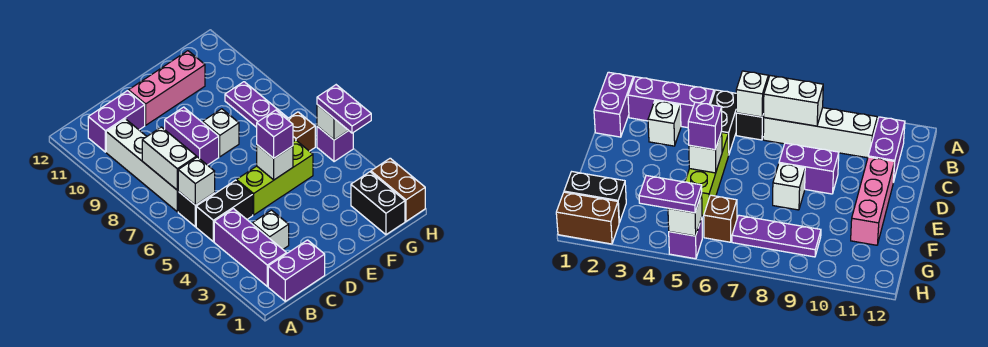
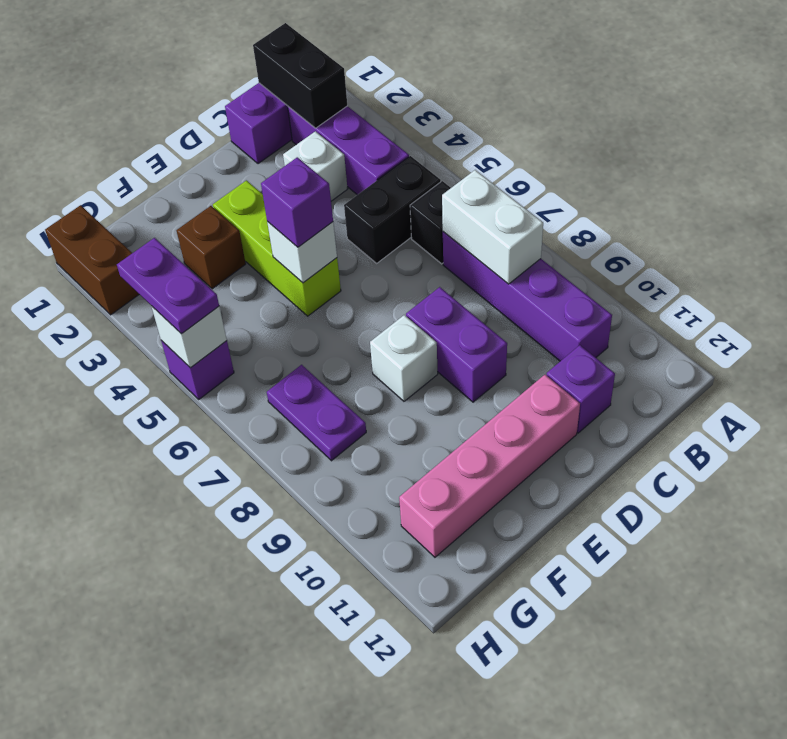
white 1x1 brick [178,157,215,205] -> none
white 1x4 brick [106,119,178,212] -> purple 1x4 brick [443,232,612,361]
purple 1x2 brick [88,91,145,152] -> purple 1x1 brick [547,345,615,433]
lime 1x3 brick [236,140,313,215] -> lime 1x3 brick turned to [213,180,341,316]
pink 1x3 brick [129,51,205,125] -> pink 1x4 brick [399,375,580,557]
black 1x2 brick [351,172,405,235] -> black 1x2 brick moved to [253,23,347,128]
brown 1x1 brick [287,112,315,151] -> brown 1x1 brick moved to [177,206,246,289]
purple 1x3 plate [225,82,288,127] -> purple 1x2 plate [267,365,366,461]

